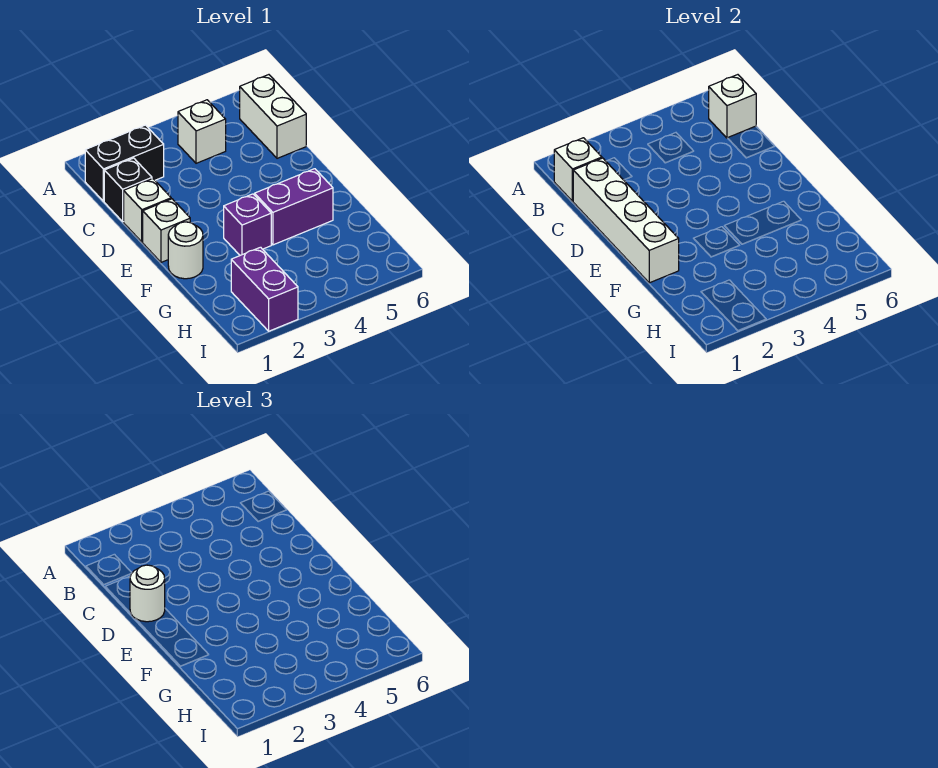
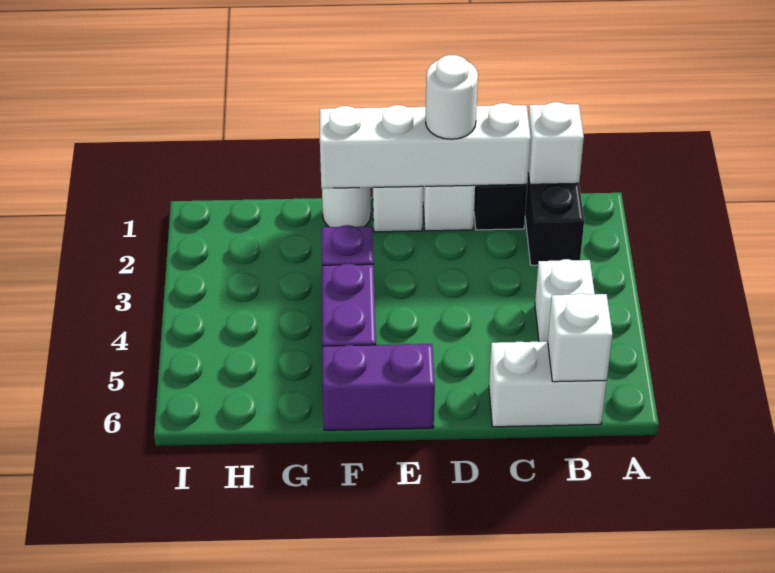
purple 1x2 brick [231,247,298,331] -> purple 1x2 brick moved to [322,344,435,430]

